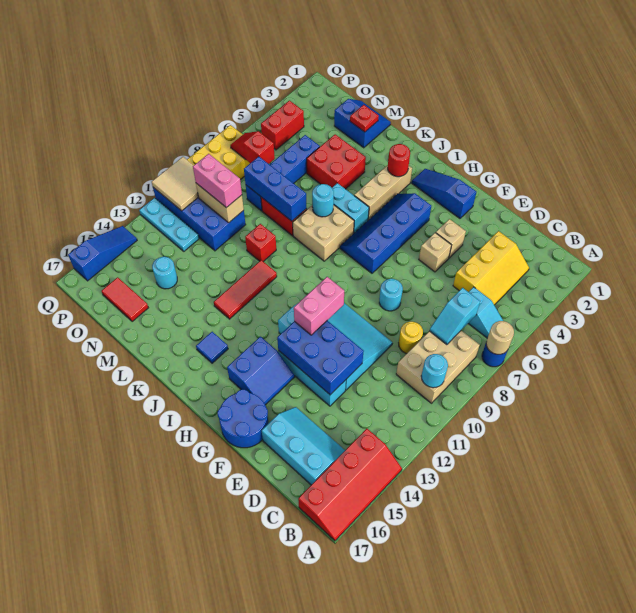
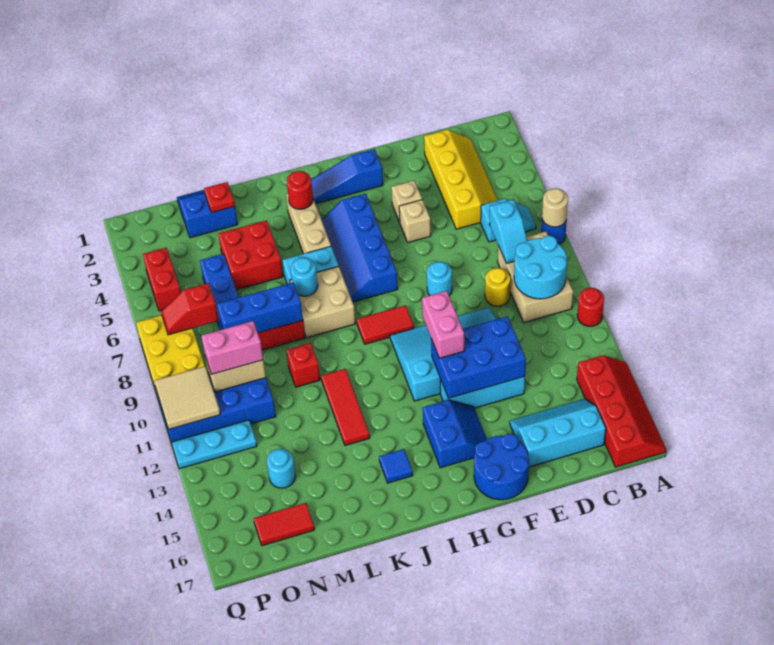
none -> red 1x1 round brick [577,288,604,326]
cyan 1x1 round brick [421,354,448,388] -> cyan 2x2 round brick [514,236,567,299]
yellow 2x3 slope [453,231,529,305] -> yellow 2x4 slope [424,130,498,229]
none -> red 1x2 tile [357,305,414,344]
blue 1x3 slope [68,226,137,281] -> none

